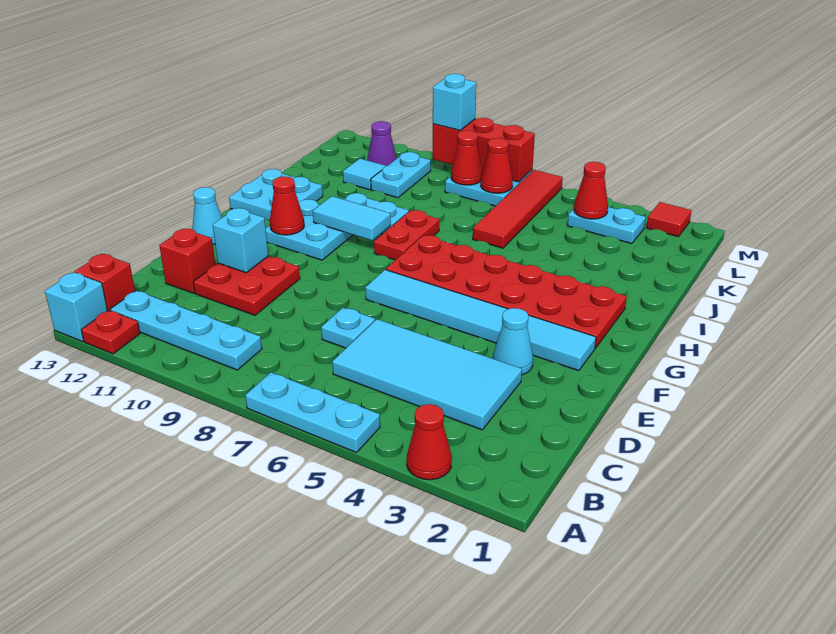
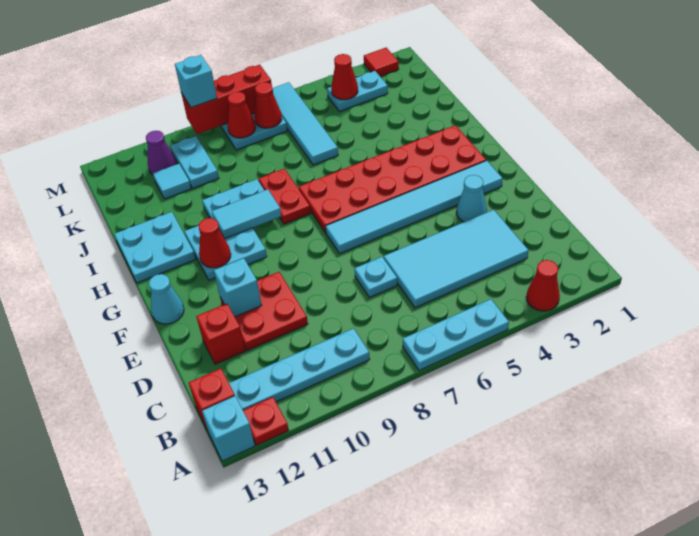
red 1x4 tile [473,170,563,248] -> cyan 1x4 tile [273,82,338,165]

